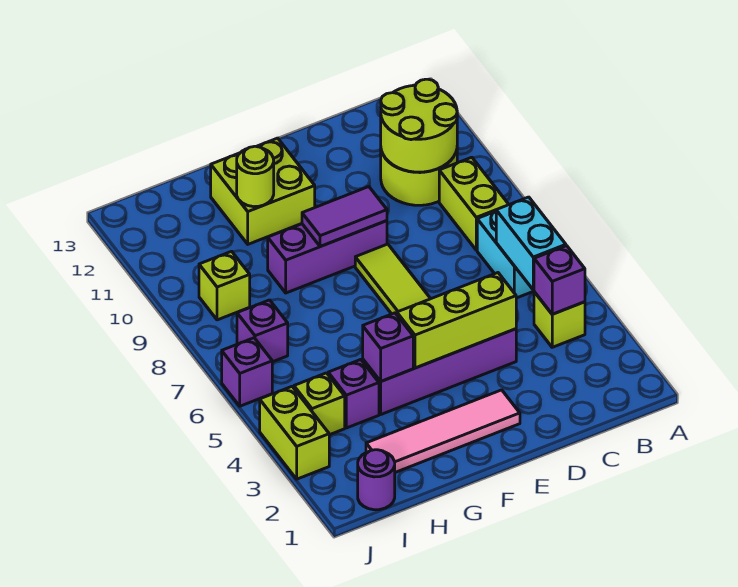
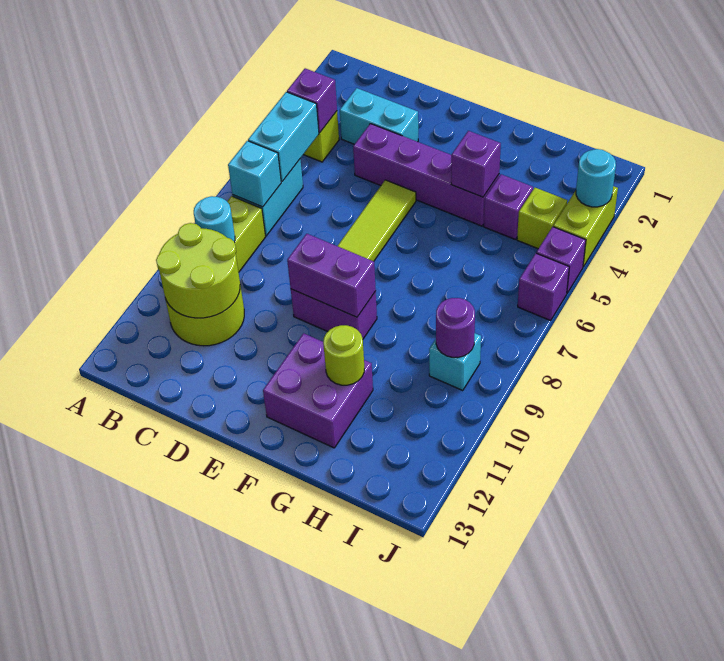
none -> cyan 1x1 brick [228,141,281,207]
none -> cyan 1x1 round brick [194,196,235,242]
none -> cyan 1x2 brick [340,88,418,144]
lime 1x3 brick [397,273,516,368] -> none
pink 1x4 tile [366,390,520,472] -> none
purple 1x3 brick [268,221,387,293] -> purple 1x2 brick [291,289,377,339]
purple 1x2 tile [302,187,387,247] -> purple 1x2 brick [287,234,376,317]
lime 2x2 brick [211,138,315,244] -> purple 2x2 brick [263,333,373,448]
purple 1x1 round brick [358,450,395,510] -> purple 1x1 round brick moved to [436,298,475,358]
purple 1x1 brick [237,300,288,362] -> purple 1x1 brick moved to [537,227,586,293]
lime 1x1 brick [199,251,250,320] -> cyan 1x1 brick [429,333,481,390]
none -> cyan 1x1 round brick [576,149,616,207]

